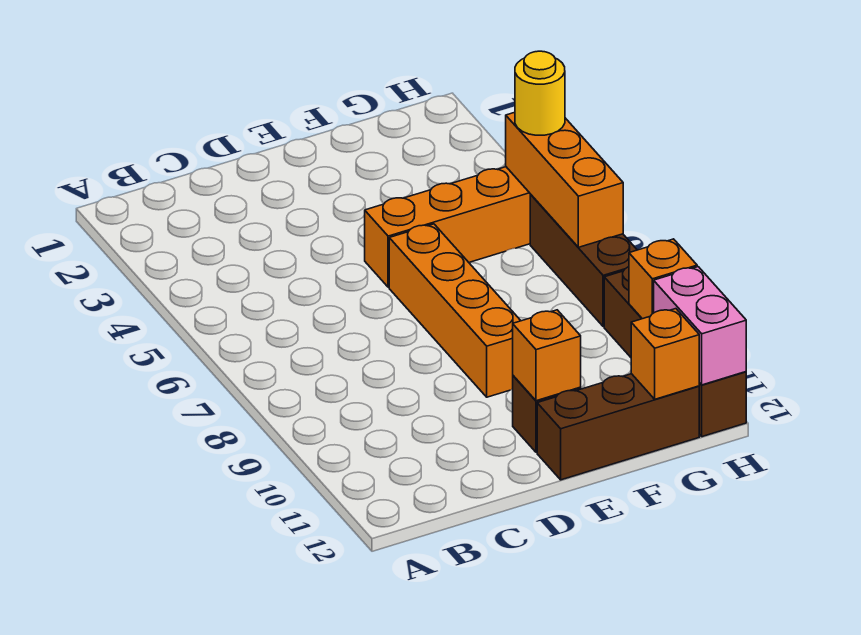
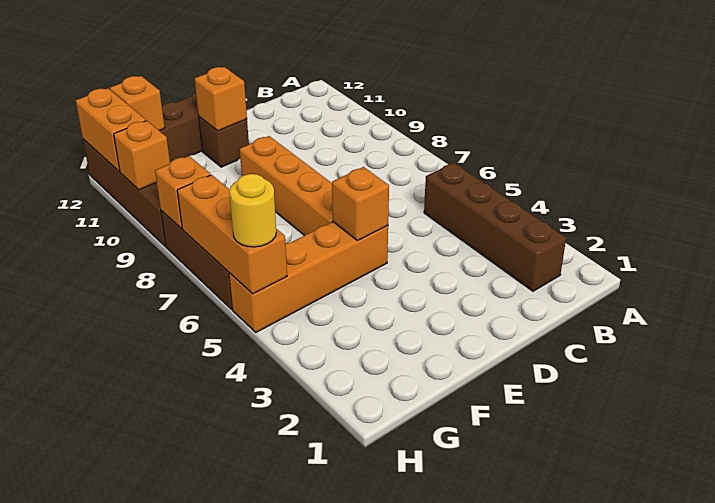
none -> brown 1x4 brick [424,163,566,291]
none -> orange 1x1 brick [332,167,389,241]
none -> orange 1x1 brick [155,156,211,228]
pink 1x2 brick [654,267,746,385] -> orange 1x2 brick [76,88,146,172]

